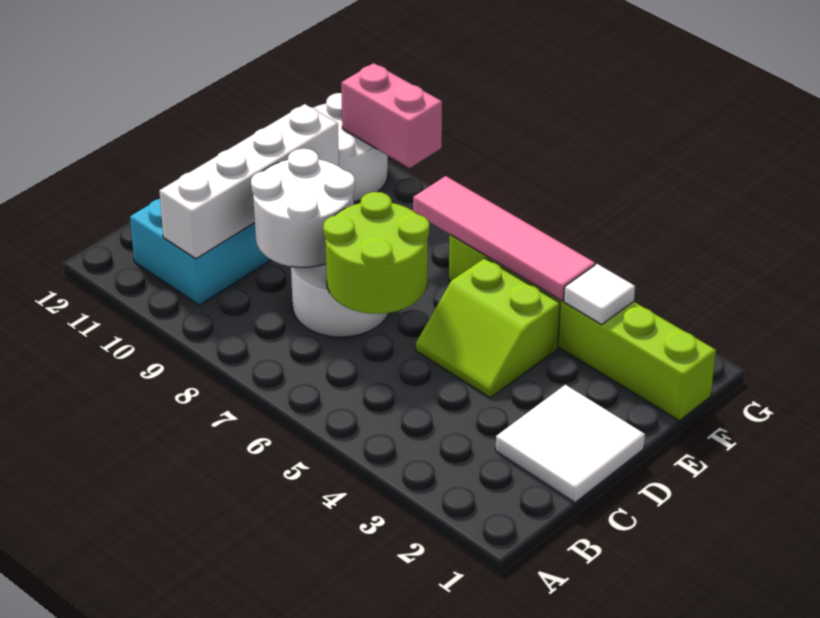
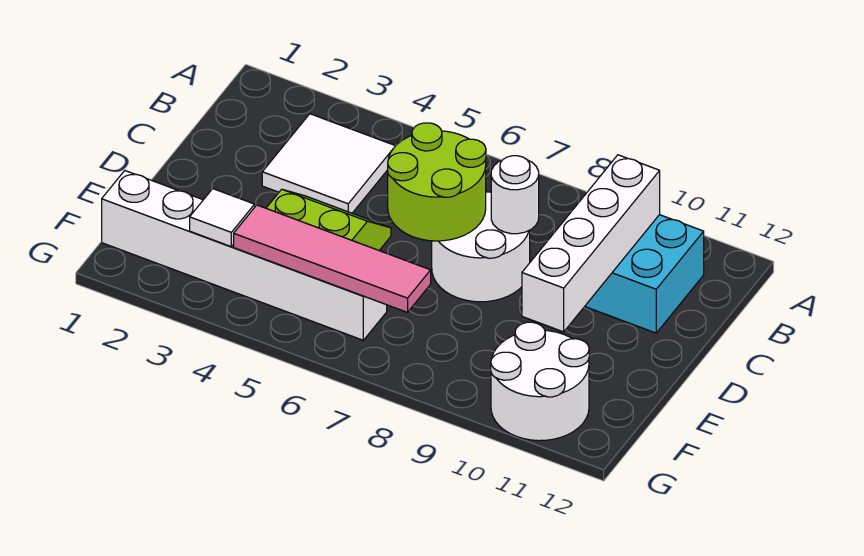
white 2x2 tile [496,385,645,503] -> white 2x2 tile moved to [262,114,395,213]
white 2x2 round brick [251,149,355,267] -> white 1x1 round brick [491,156,539,234]
lime 1x6 brick [449,235,716,421] -> white 1x6 brick [102,171,387,340]
pink 1x2 brick [341,63,442,168] -> none

